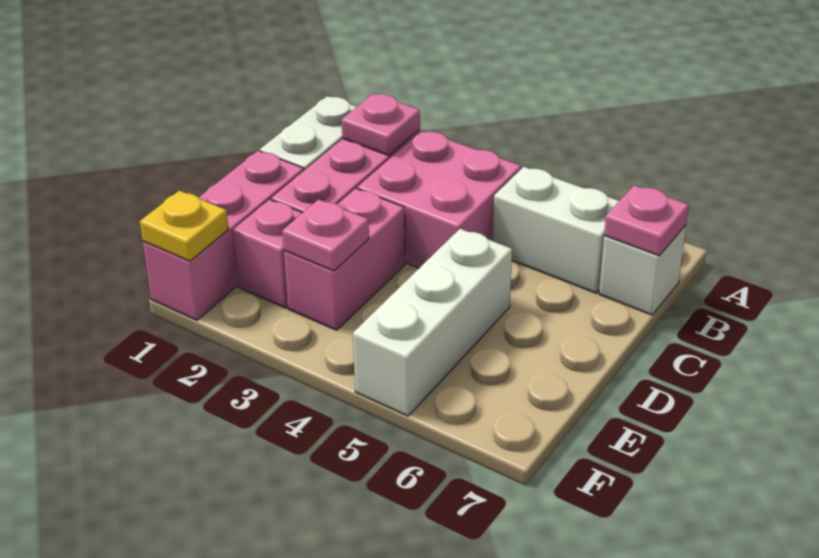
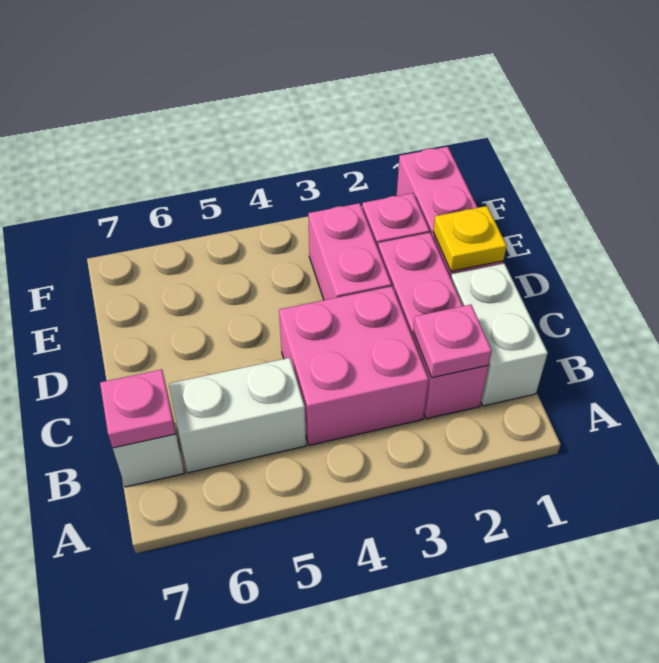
white 1x3 brick [353,229,512,416] -> none
pink 1x1 plate [282,199,369,271] -> none
yellow 1x1 plate [140,191,228,261] -> yellow 1x1 plate moved to [433,206,507,271]

